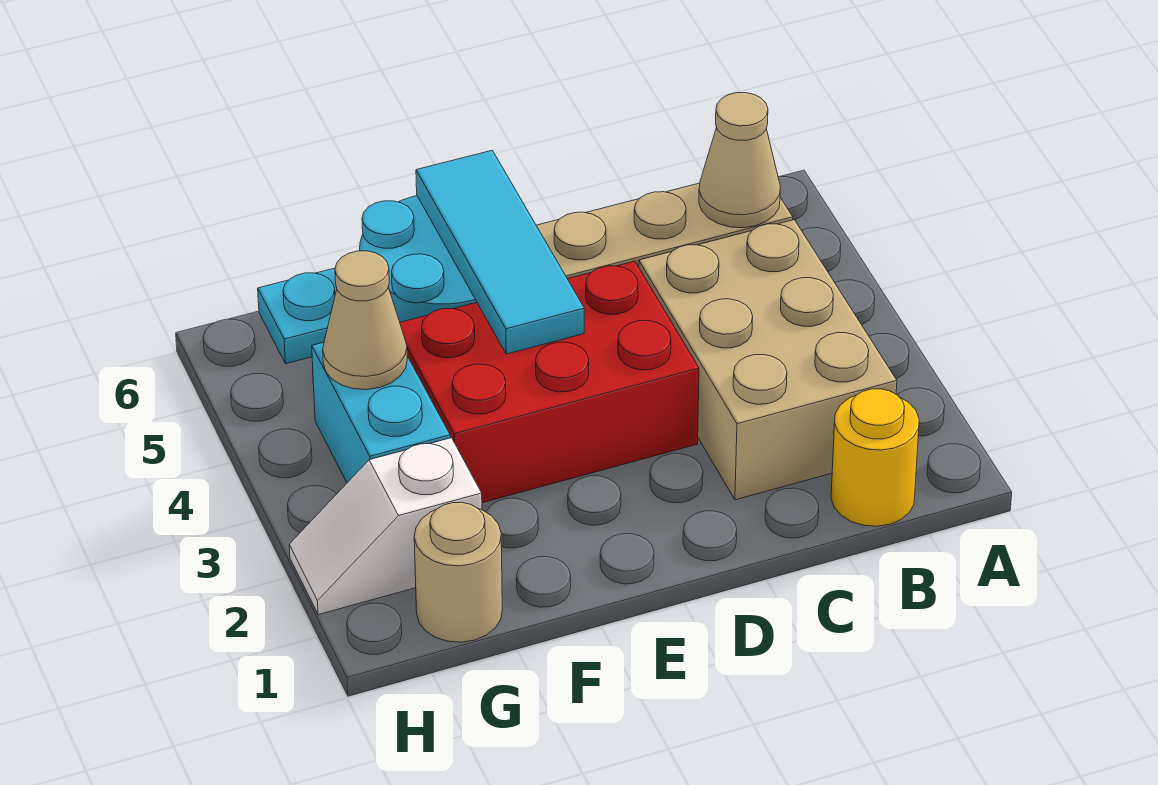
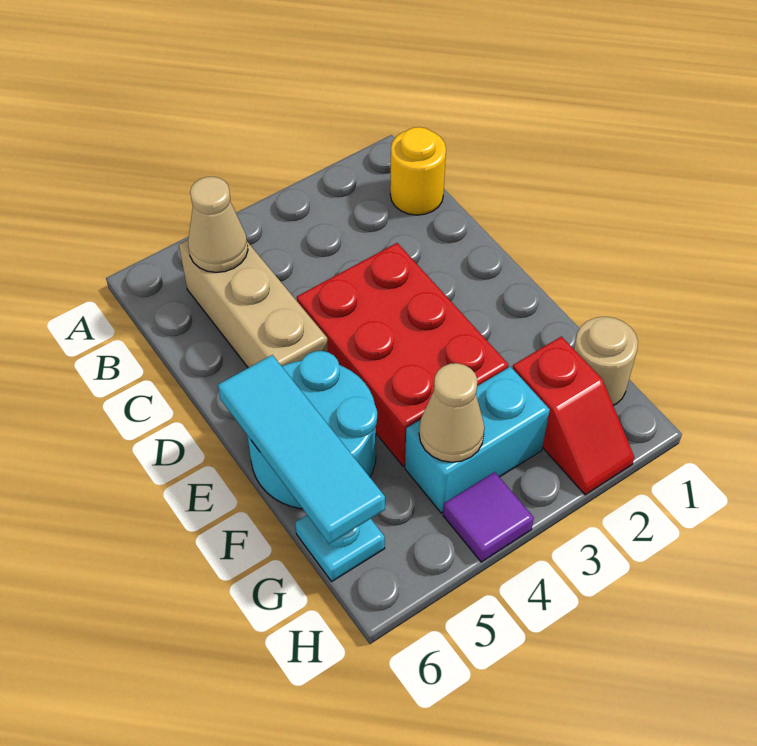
tan 2x3 brick [639,220,897,500] -> none
cyan 1x3 tile [416,151,584,354] -> cyan 1x3 tile turned to [218,355,385,544]
white 1x2 slope [289,438,482,615] -> red 1x2 slope [512,336,634,495]
none -> purple 1x1 tile [443,472,534,562]

